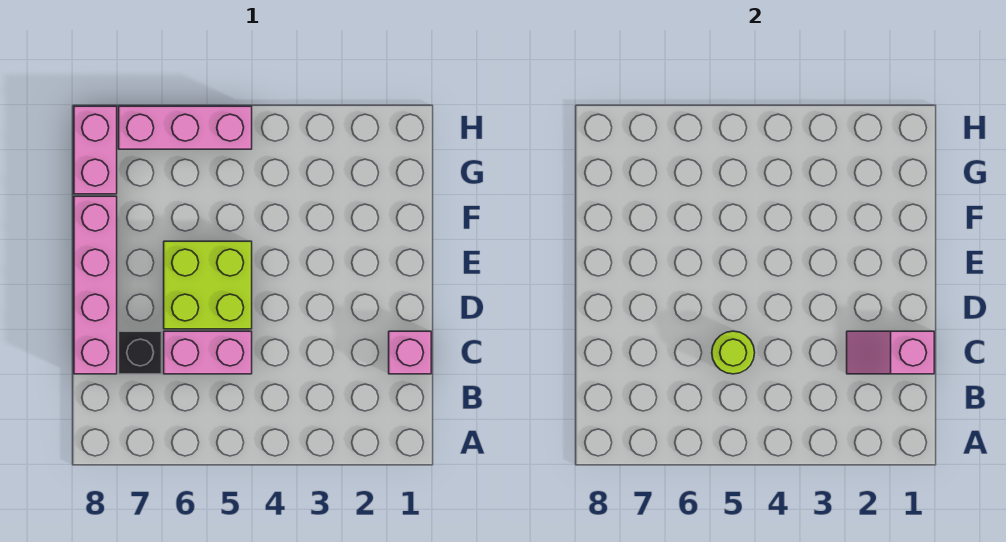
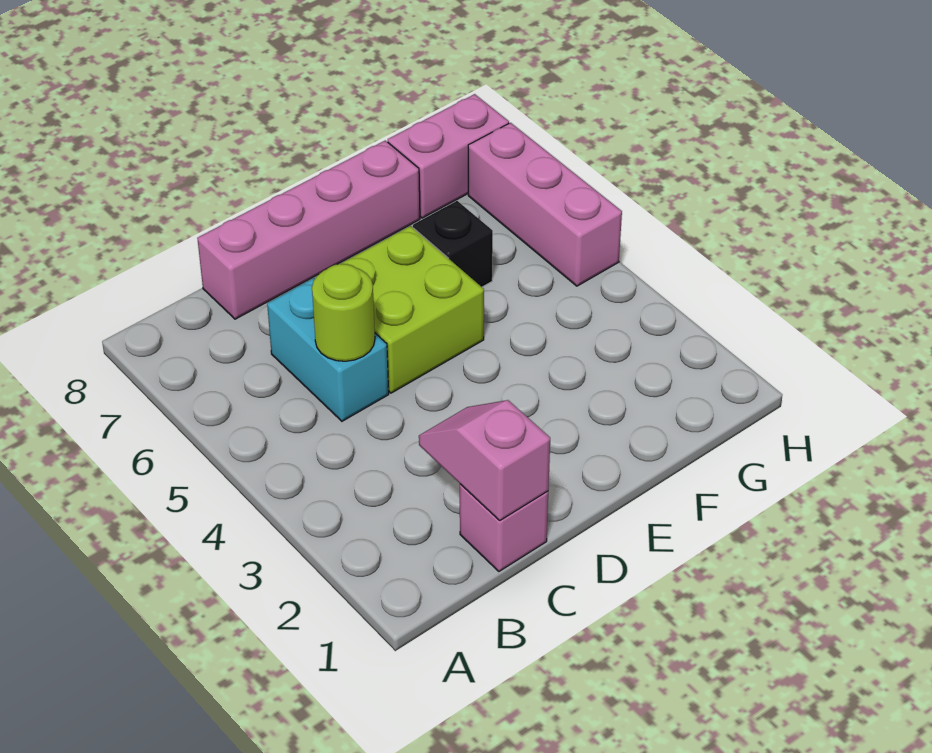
pink 1x2 brick [164,331,252,374] -> cyan 1x2 brick [267,278,389,421]
black 1x1 brick [119,331,162,374] -> black 1x1 brick moved to [413,201,493,287]

